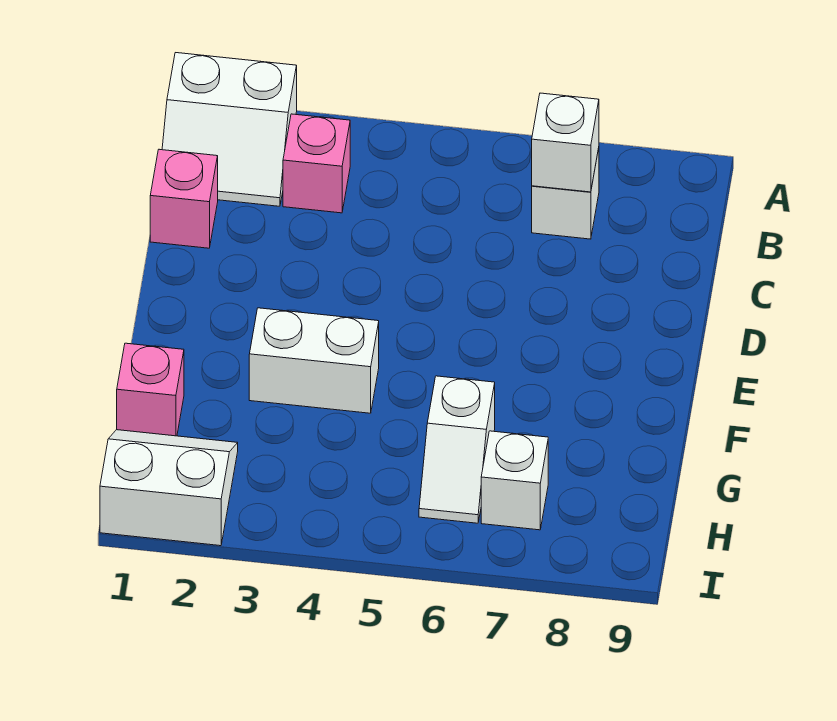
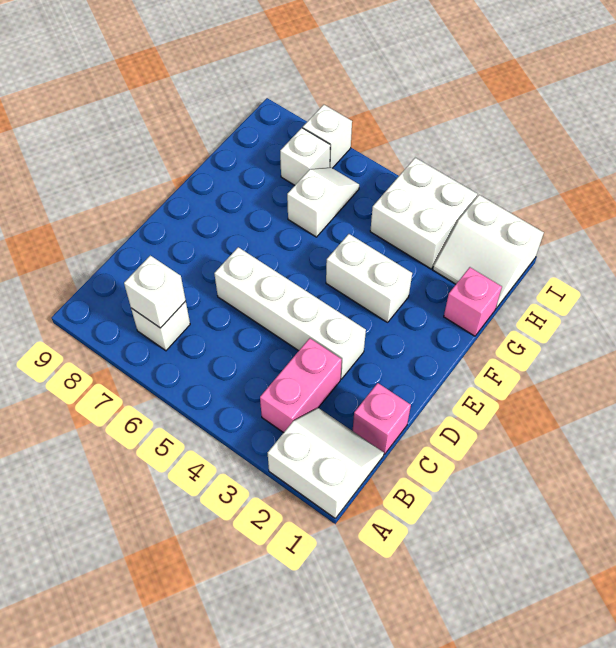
pink 1x1 brick [283,114,350,213] -> pink 1x2 brick [260,338,342,433]
none -> white 1x4 brick [214,247,366,379]
none -> white 2x2 brick [370,158,477,269]
none -> white 1x1 brick [303,105,352,168]

